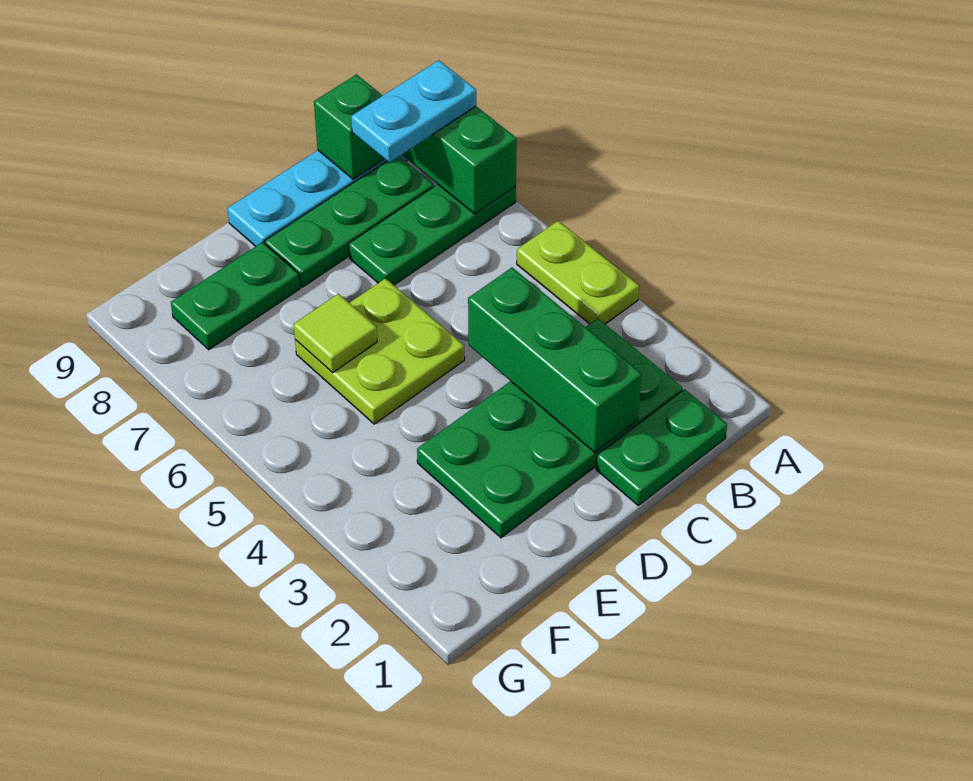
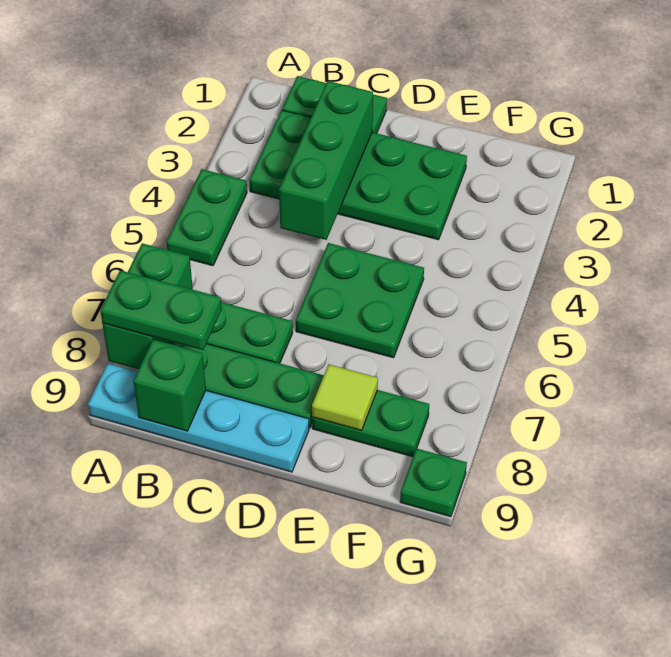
lime 1x2 plate [517,221,639,324] -> green 1x2 plate [167,169,247,266]
cyan 1x2 plate [351,60,476,163] -> green 1x2 plate [100,270,221,350]
lime 2x2 plate [295,278,465,424] -> green 2x2 plate [296,243,424,358]
lime 1x1 tile [294,294,377,373] -> lime 1x1 tile moved to [312,364,378,430]
none -> green 1x1 plate [400,448,467,517]

